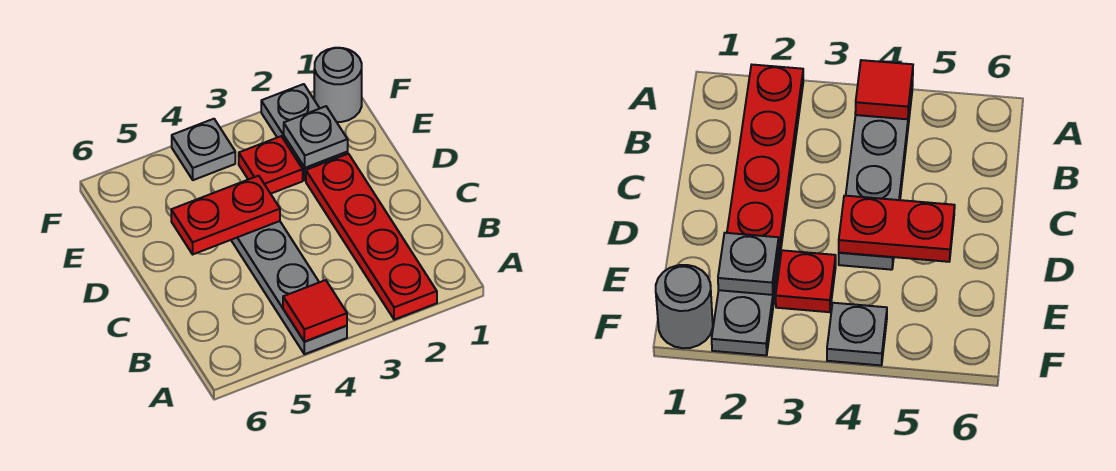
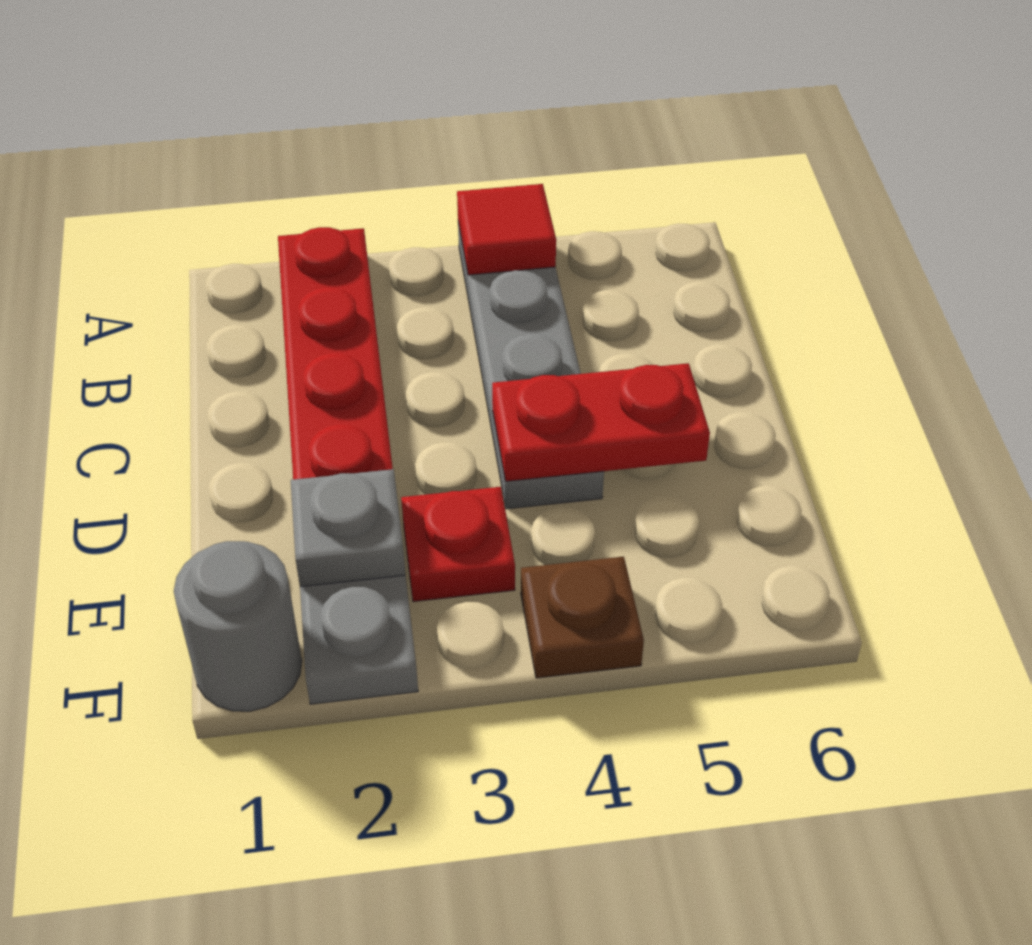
grey 1x1 plate [172,119,235,180] -> brown 1x1 plate [521,556,644,678]

